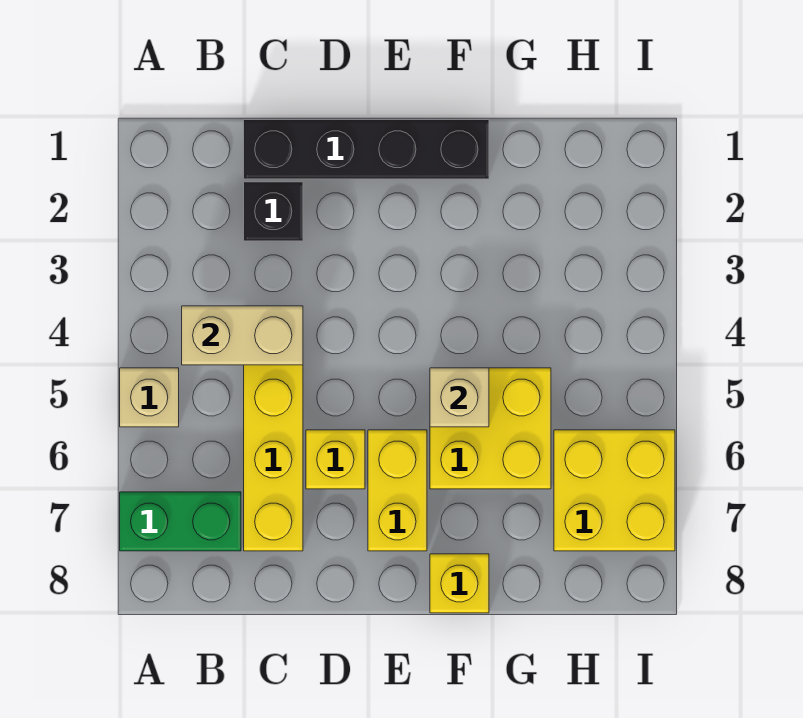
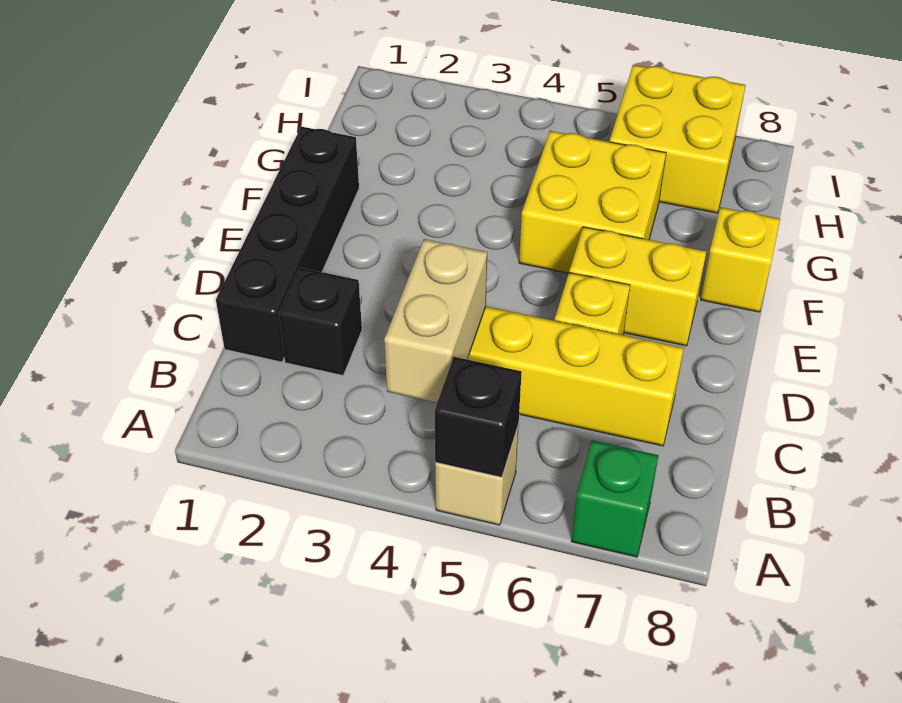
none -> black 1x1 brick [434,357,522,477]
green 1x2 brick [120,492,241,551] -> green 1x1 brick [571,441,658,557]
tan 1x1 brick [430,368,489,427] -> none

